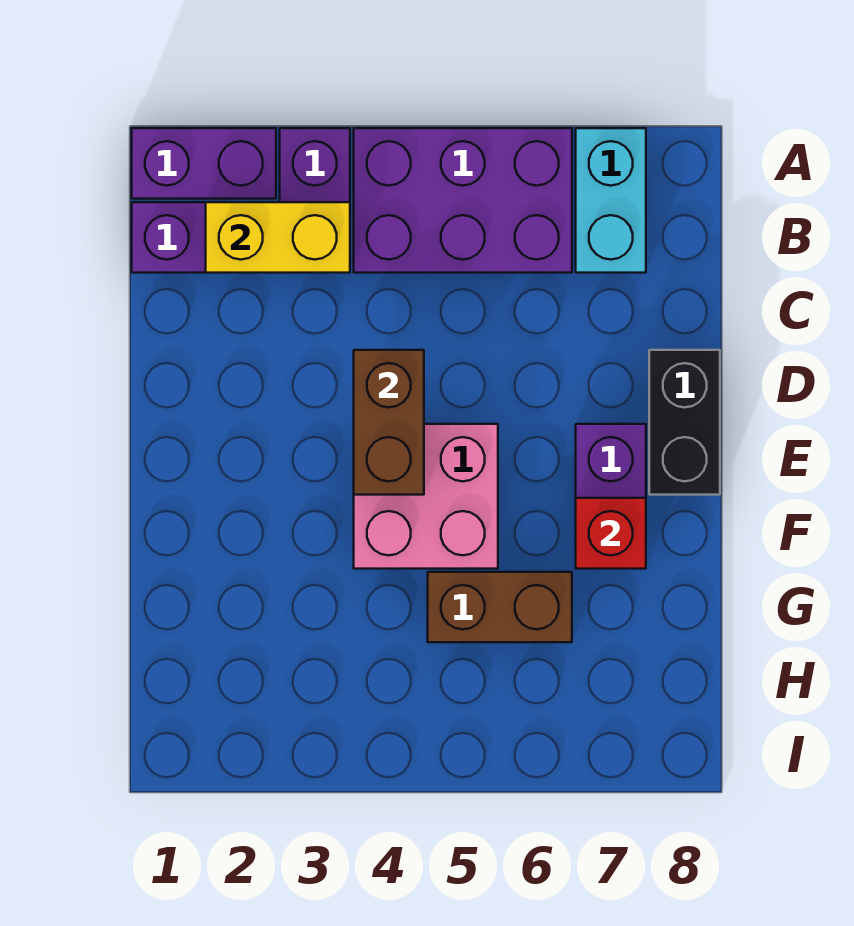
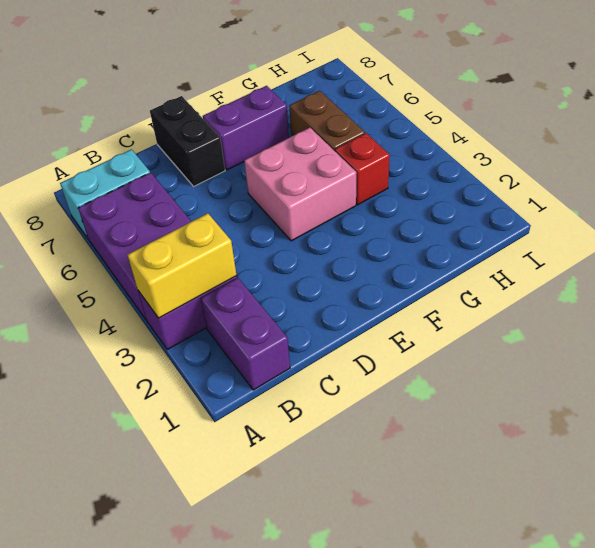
purple 1x2 brick [132,128,276,199] -> none
yellow 1x2 brick [206,202,350,273] -> yellow 1x2 brick turned to [127,213,237,318]
brown 1x2 brick [354,350,424,495] -> none
black 1x2 brick [649,350,720,495] -> black 1x2 brick turned to [150,96,225,186]
red 1x1 brick [576,498,646,569] -> red 1x1 brick moved to [335,133,390,205]

